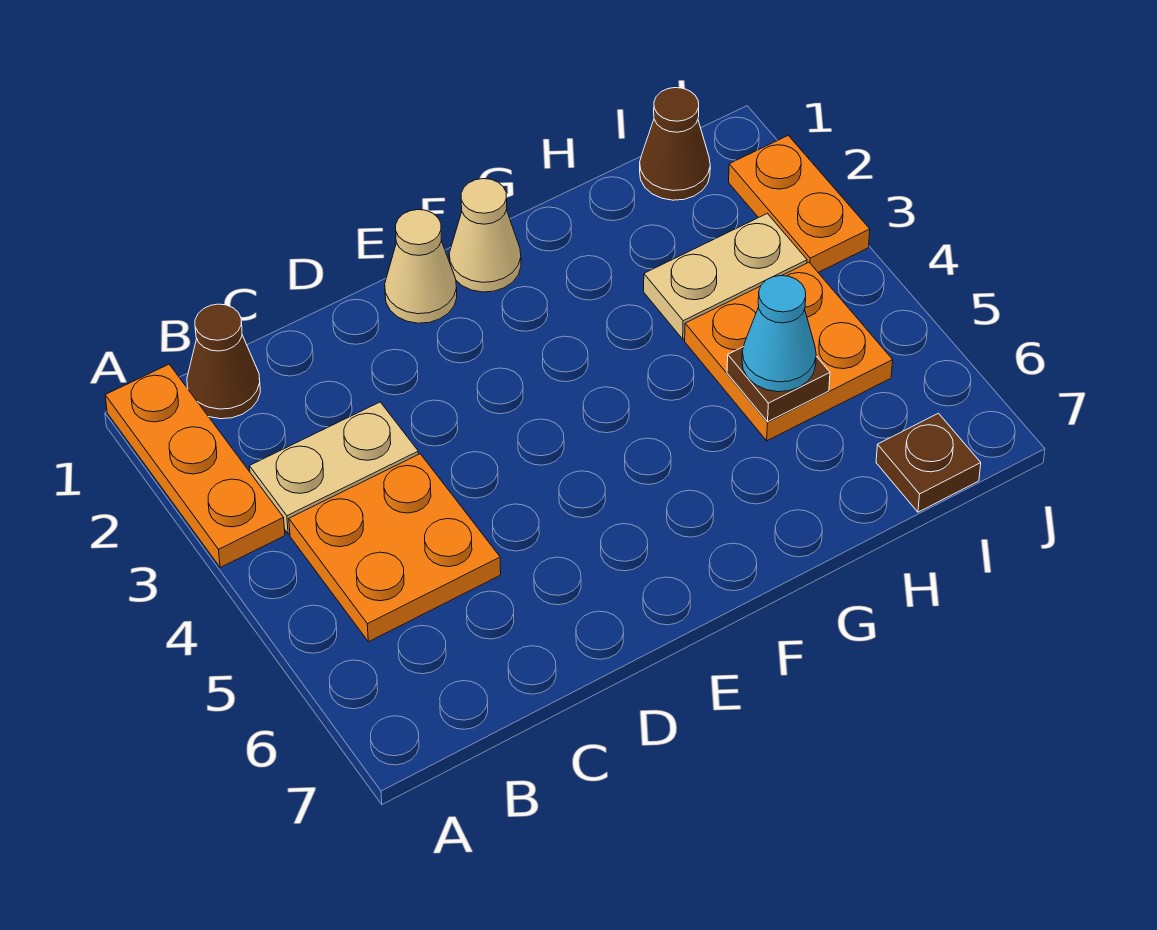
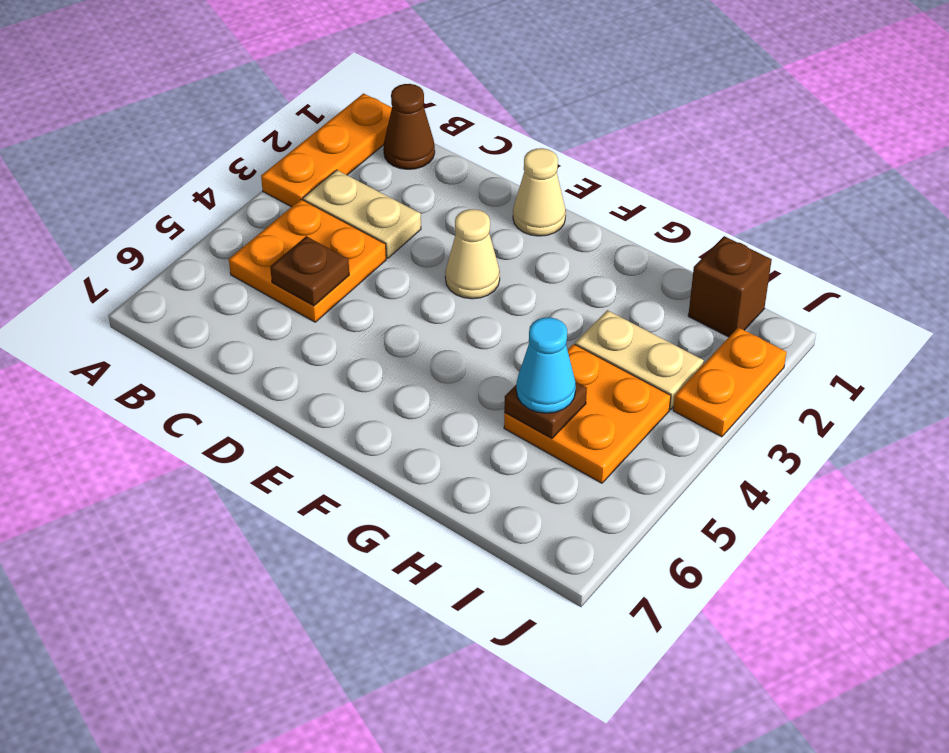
tan 1x1 cone [449,179,521,292] -> tan 1x1 cone moved to [445,209,500,299]
brown 1x1 cone [640,88,710,200] -> brown 1x1 brick [688,236,772,337]
brown 1x1 plate [876,413,981,512] -> brown 1x1 plate moved to [270,236,349,306]

